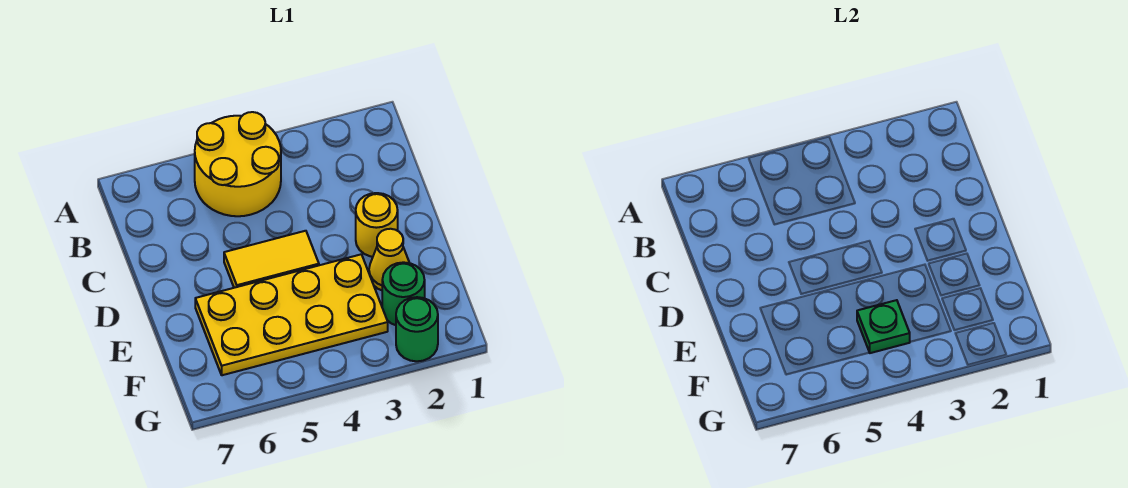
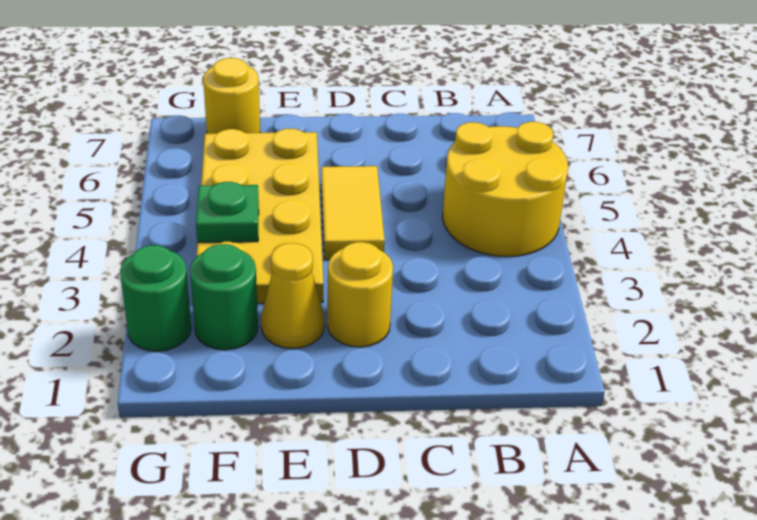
none -> yellow 1x1 round brick [203,58,260,133]

